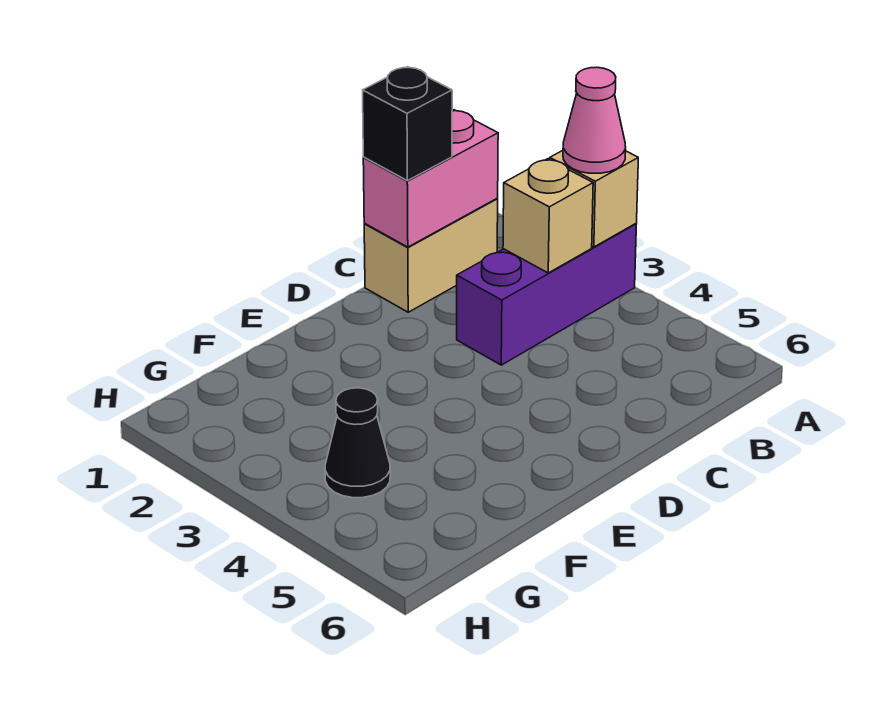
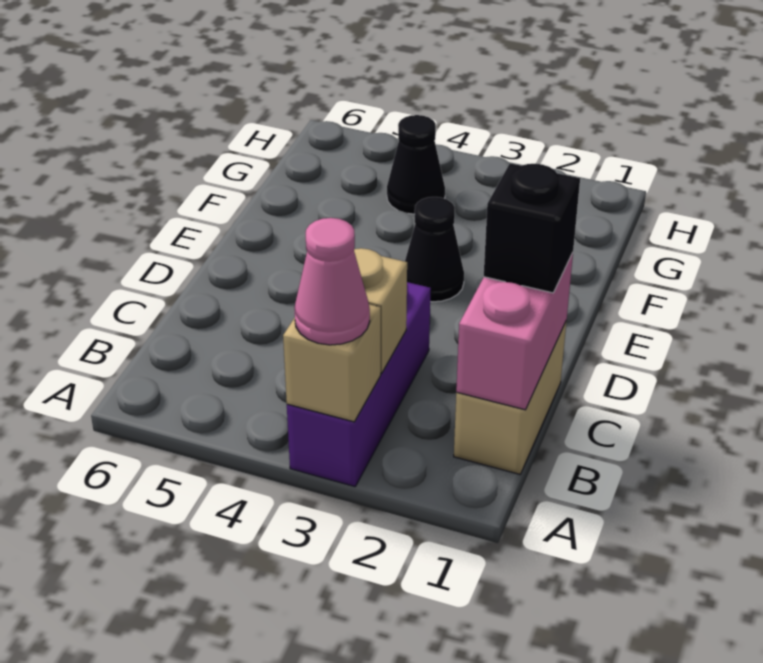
none -> black 1x1 cone [405,197,464,302]

